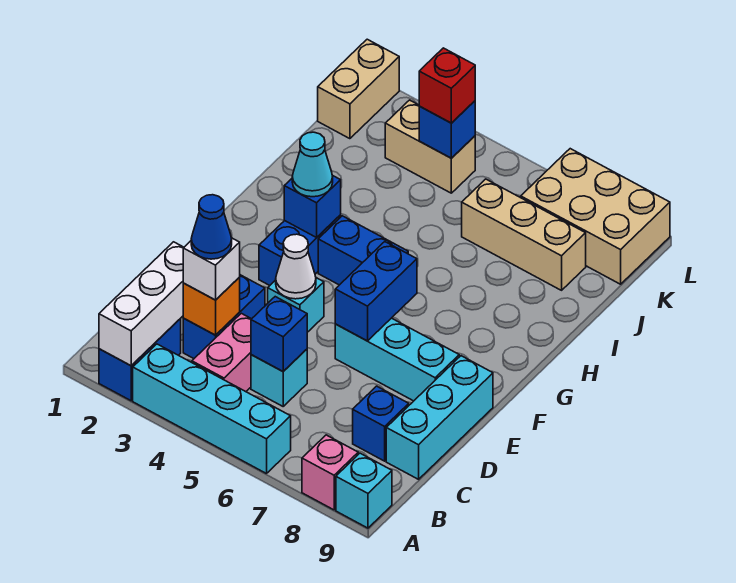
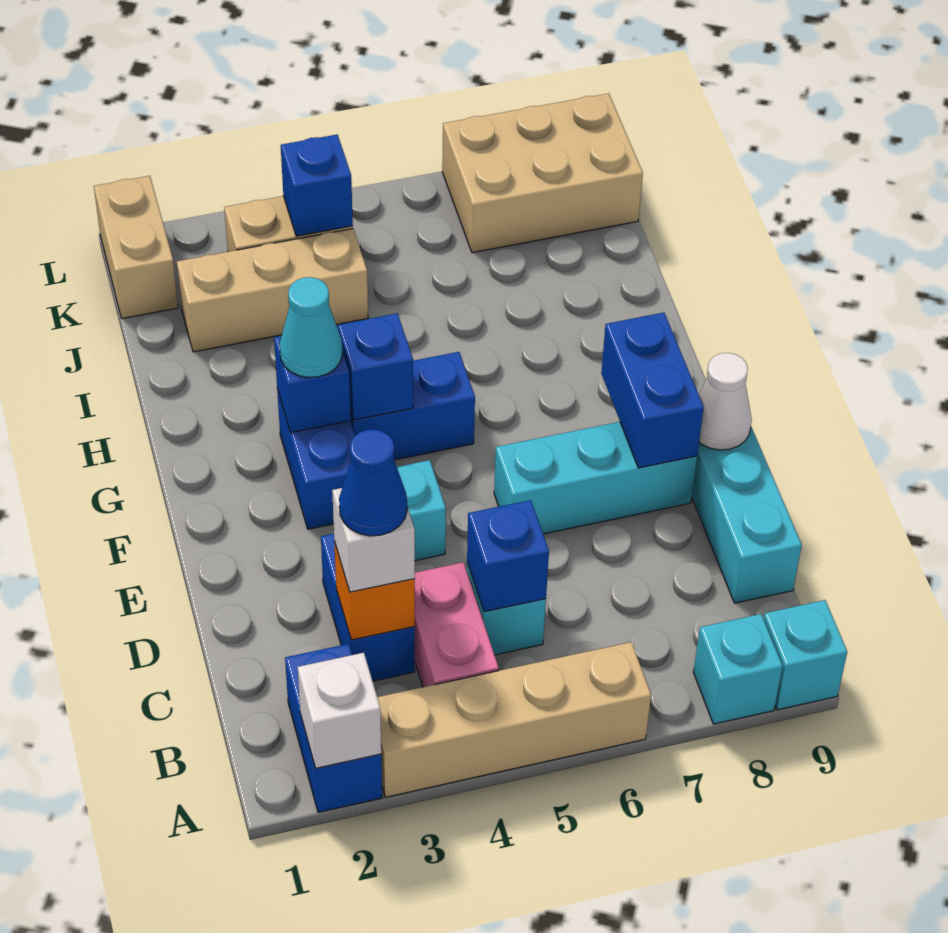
white 1x3 brick [99,242,184,366] -> white 1x1 brick [298,653,381,768]
cyan 1x4 brick [133,344,291,474] -> tan 1x4 brick [377,642,651,797]
pink 1x1 brick [302,435,358,510] -> cyan 1x1 brick [693,614,783,724]
blue 1x1 brick [353,386,409,461] -> blue 1x1 brick moved to [338,313,413,420]
white 1x1 cone [276,234,316,299] -> white 1x1 cone moved to [699,353,752,450]
blue 1x2 brick [335,242,417,341] -> blue 1x2 brick moved to [601,313,704,468]
tan 1x3 brick [462,179,586,290] -> tan 1x3 brick moved to [177,229,368,352]
red 1x1 brick [419,48,475,123] -> none

